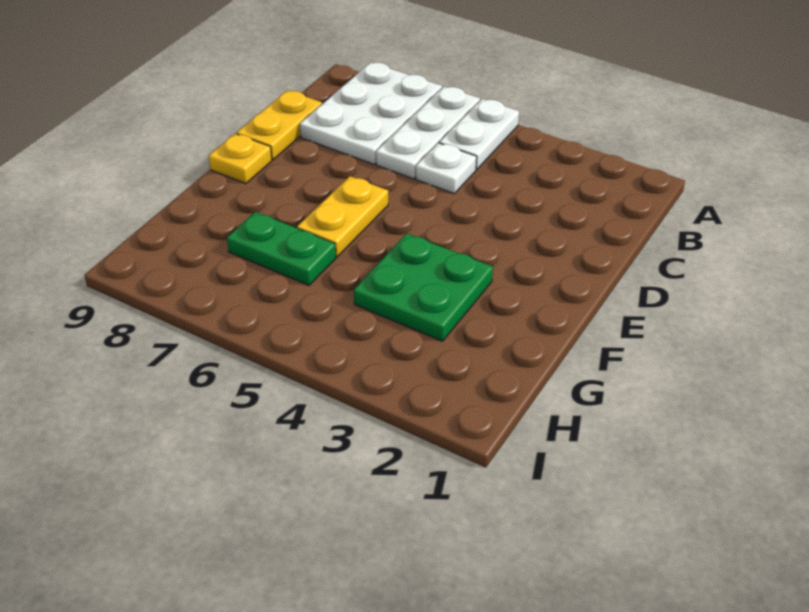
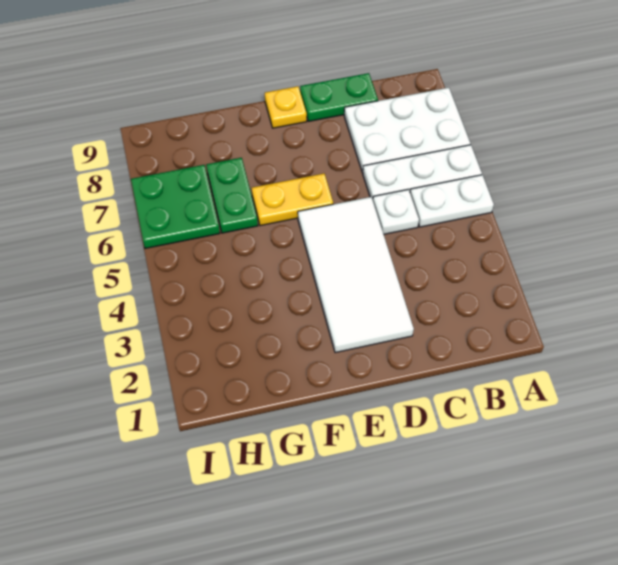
yellow 1x2 plate [237,90,322,160] -> green 1x2 plate [300,73,378,121]
none -> white 2x4 tile [298,197,414,353]
green 2x2 plate [354,234,493,341] -> green 2x2 plate moved to [131,165,220,248]

